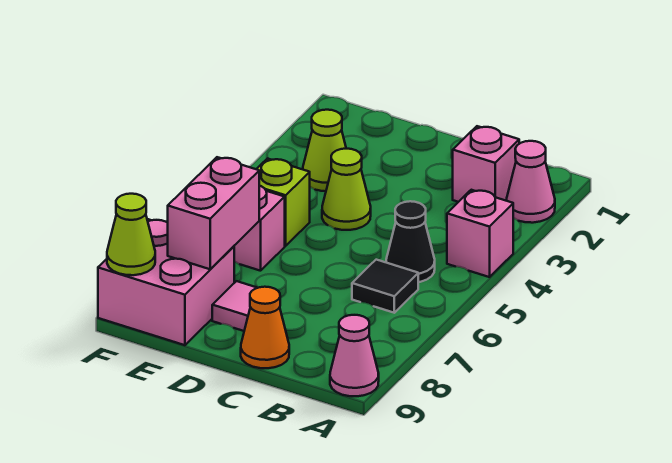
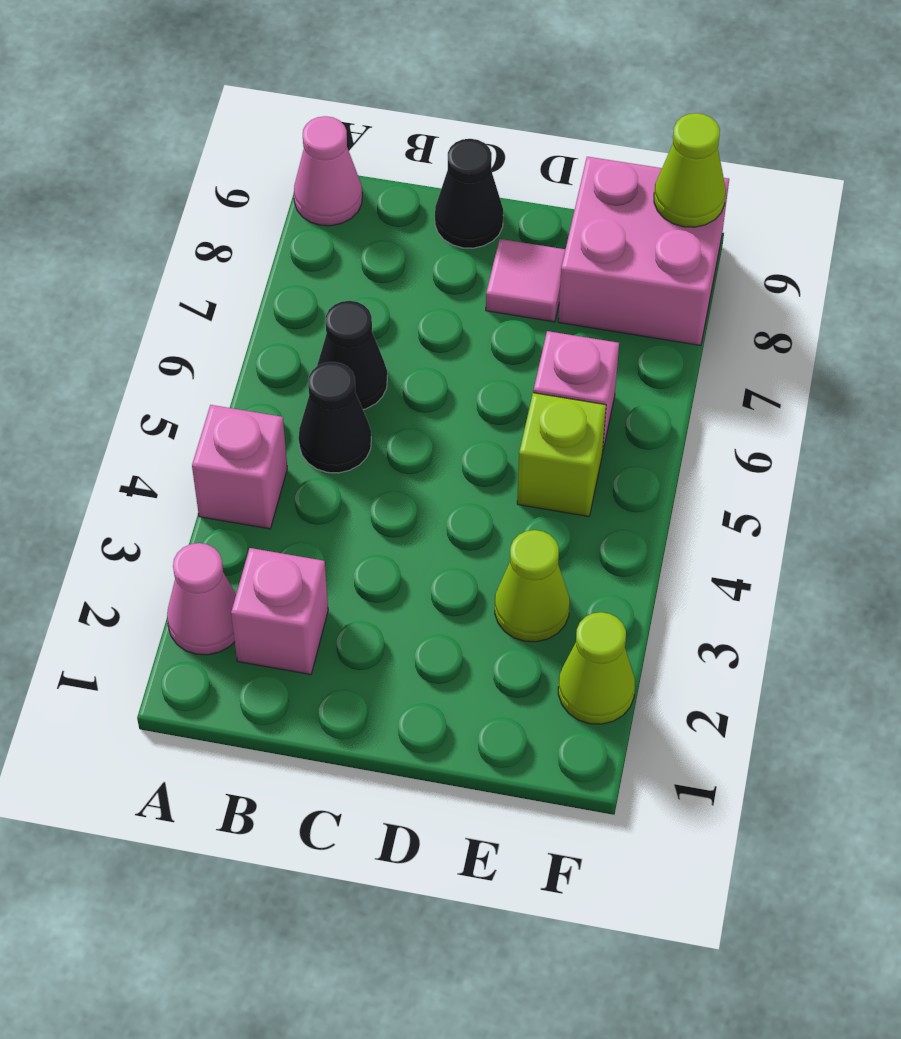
black 1x1 tile [352,260,418,313] -> black 1x1 cone [317,301,387,409]
orange 1x1 cone [241,287,289,368] -> black 1x1 cone [435,139,503,248]
lime 1x1 cone [322,149,371,230] -> lime 1x1 cone moved to [558,612,635,724]
pink 1x2 brick [168,157,259,269] -> none

